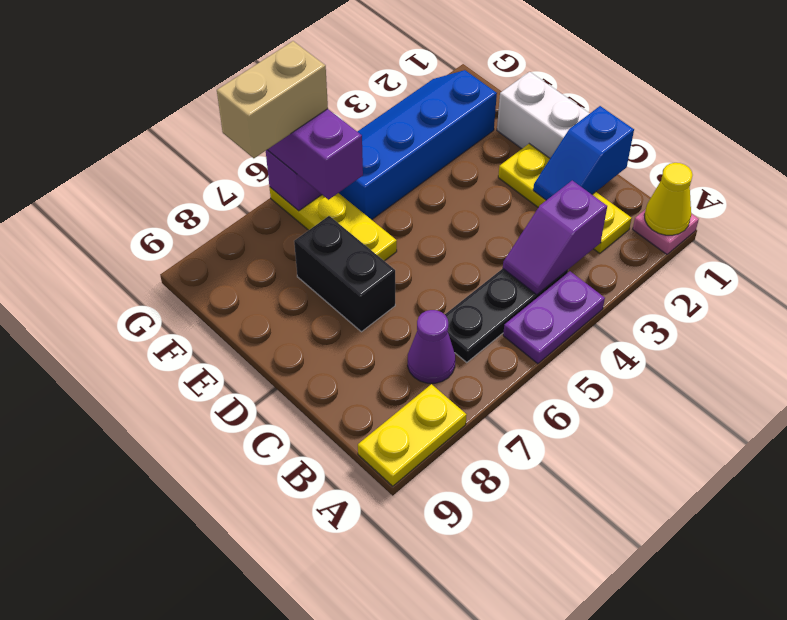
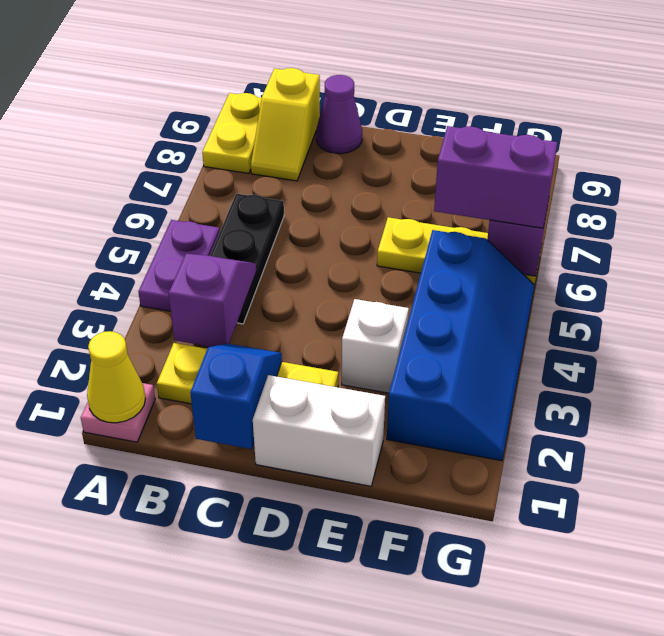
purple 1x1 cone [408,310,455,383] -> purple 1x1 cone moved to [316,75,362,154]
none -> yellow 1x2 slope [251,68,320,181]
black 1x2 brick [294,216,395,332] -> none
none -> white 1x1 brick [342,299,409,393]
tan 1x2 brick [217,41,328,158] -> none

